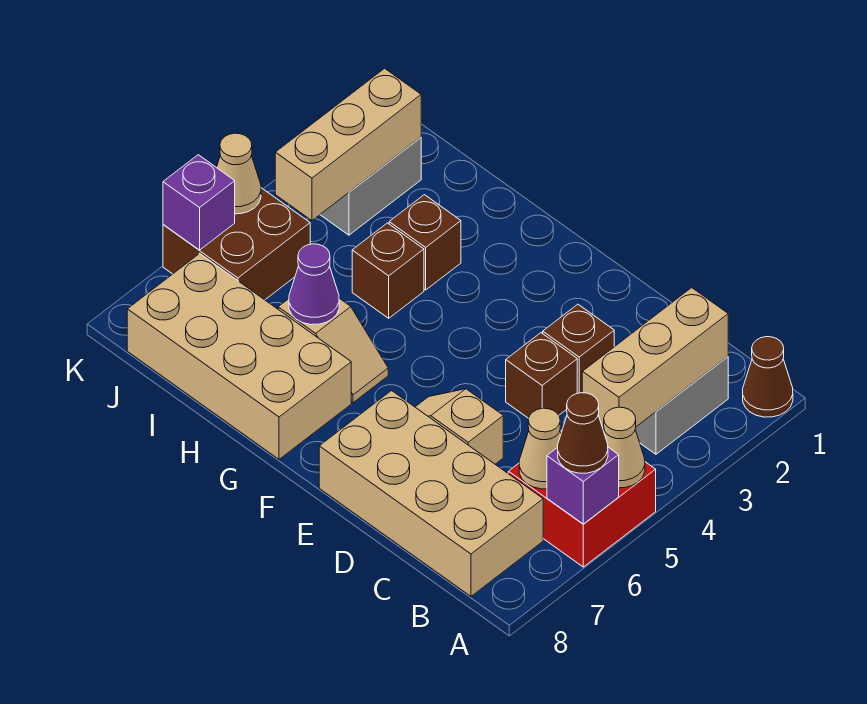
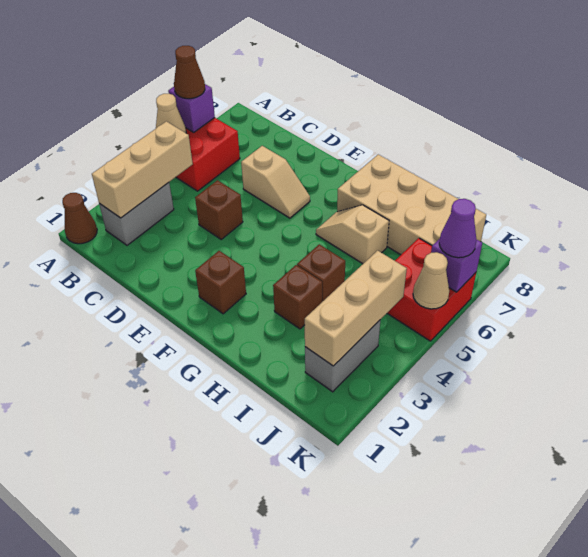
tan 1x1 cone [519,408,561,489] -> none
tan 2x4 brick [319,391,543,596] -> none
brown 1x1 brick [543,304,614,393] -> brown 1x1 brick moved to [195,251,246,314]
purple 1x1 cone [289,244,339,325] -> purple 1x1 cone moved to [439,199,477,258]
brown 2x2 brick [163,188,310,300] -> red 2x2 brick [387,238,476,341]

